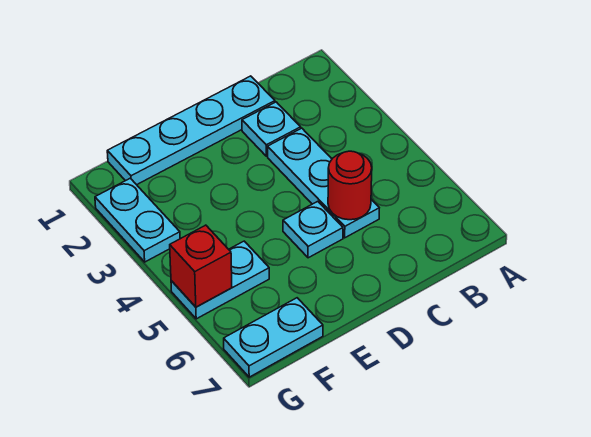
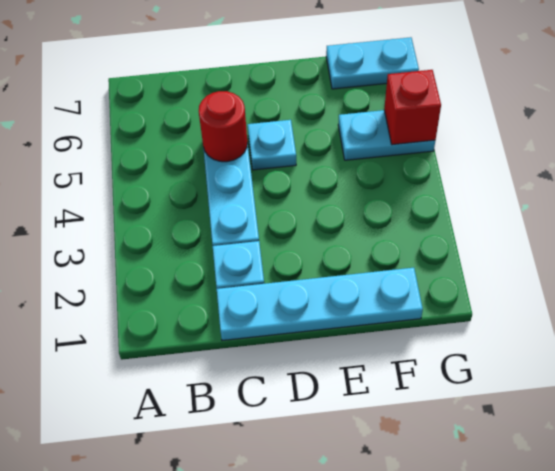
cyan 1x2 plate [95,178,180,262] -> none

